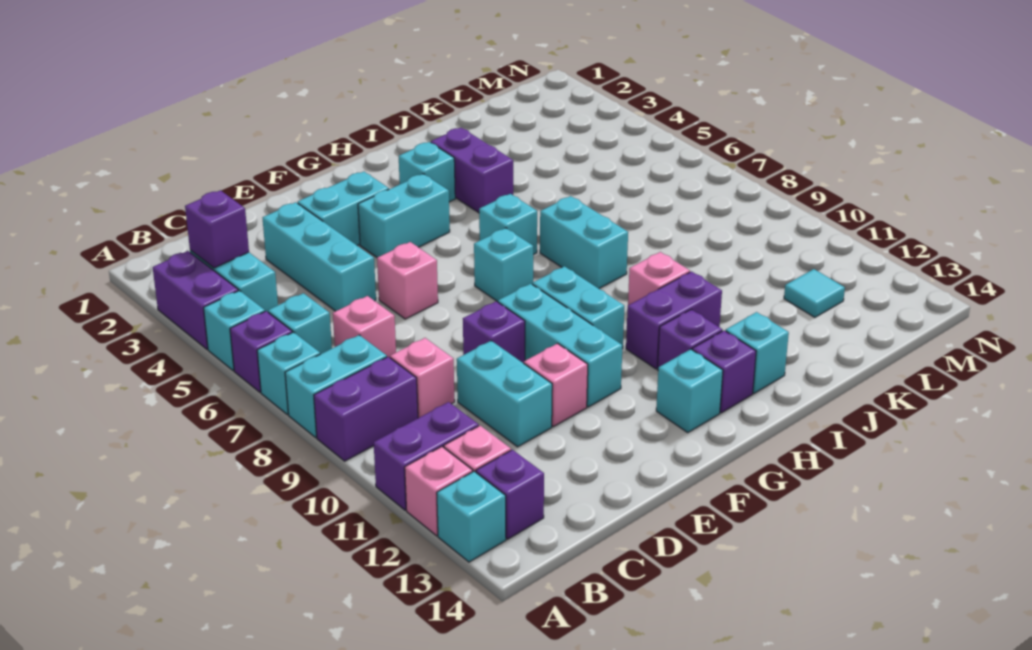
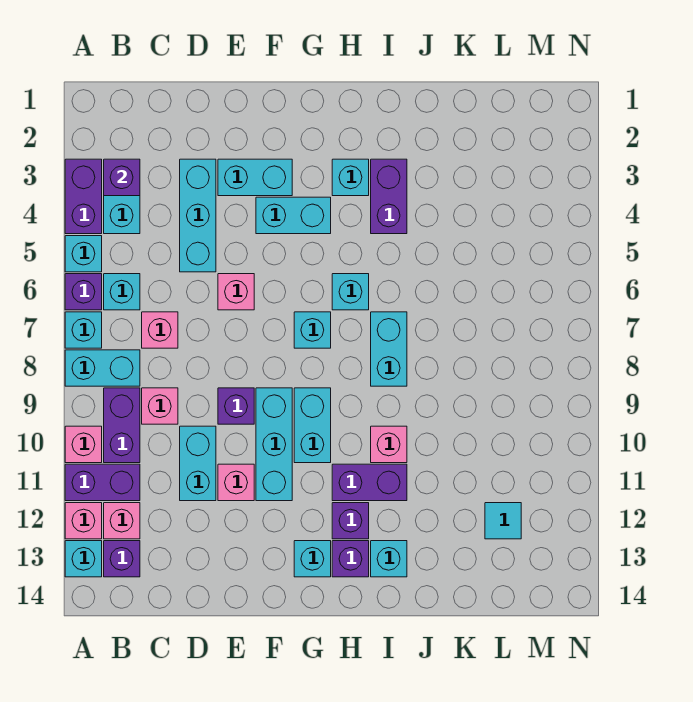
purple 1x2 brick [314,357,418,461] -> purple 1x2 brick turned to [104,388,140,463]
none -> pink 1x1 brick [65,426,102,463]

